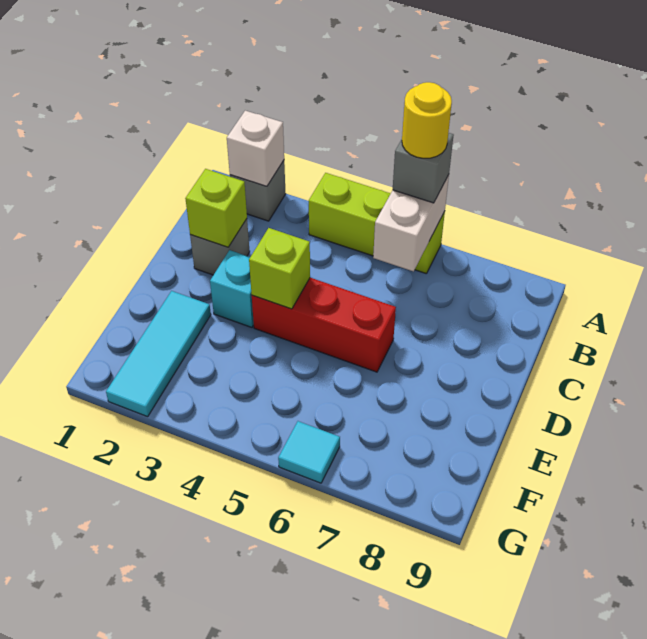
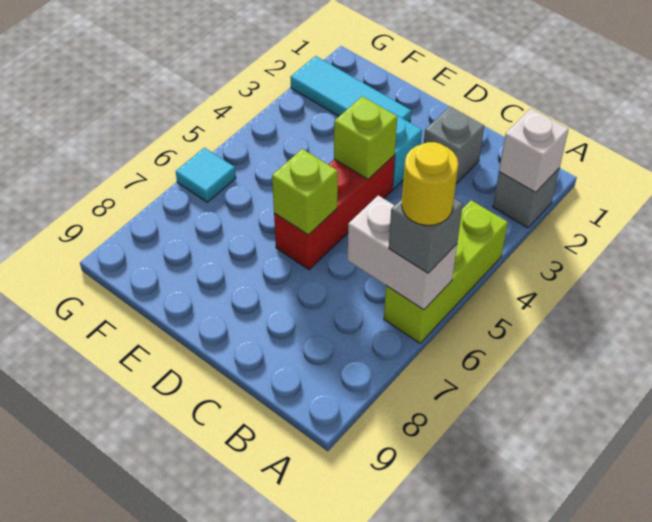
lime 1x1 brick [185,169,247,247] -> lime 1x1 brick moved to [272,149,338,235]

